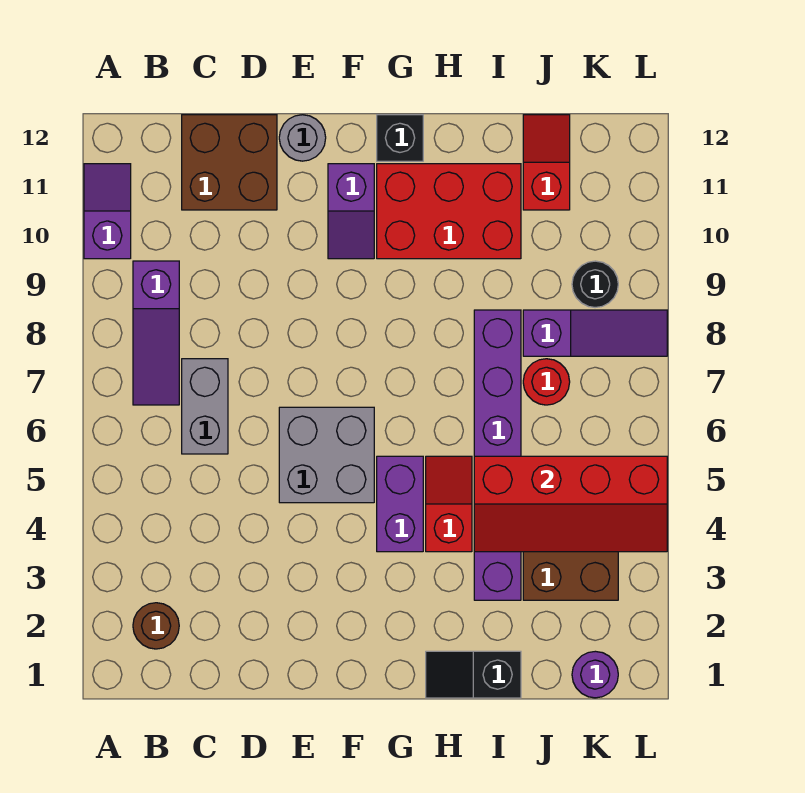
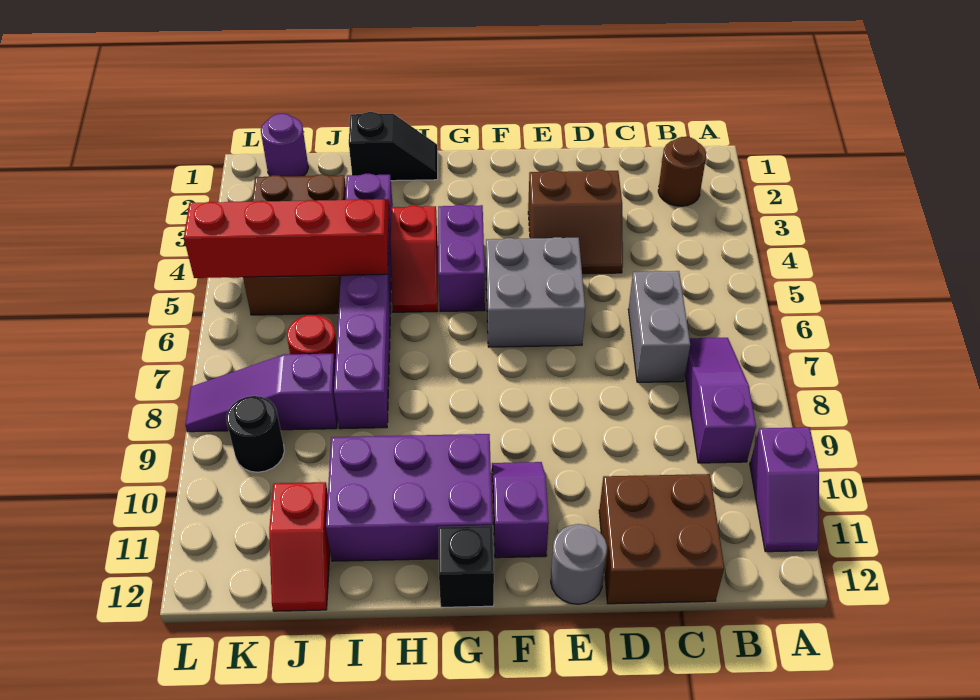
none -> brown 2x2 slope [528,170,623,274]
red 2x3 brick [377,164,521,259] -> purple 2x3 brick [326,434,492,561]

